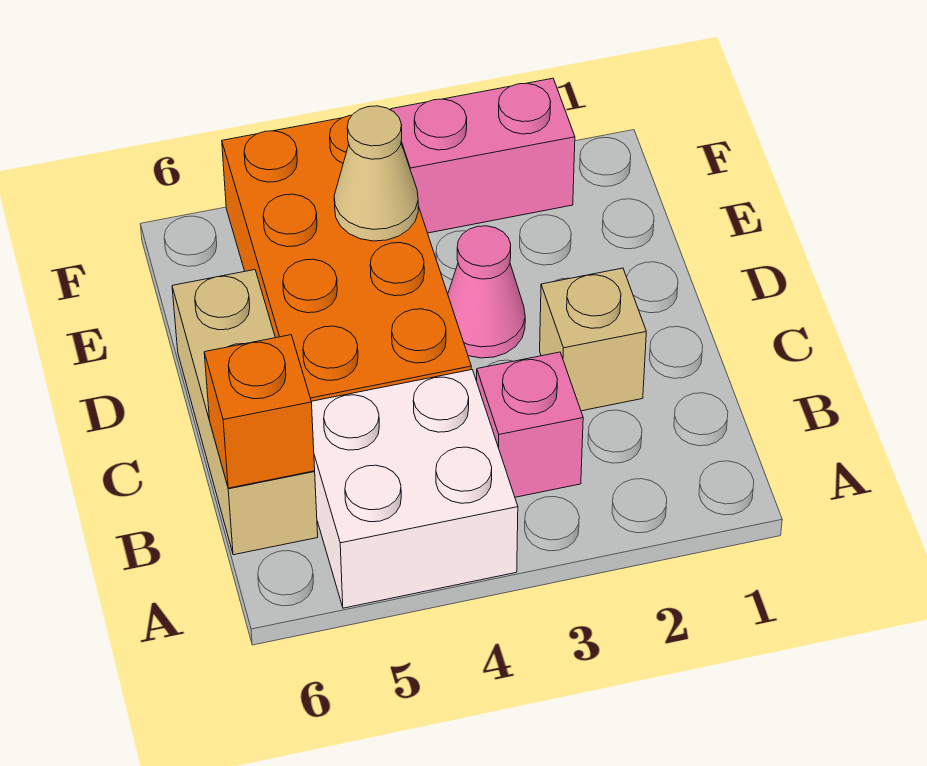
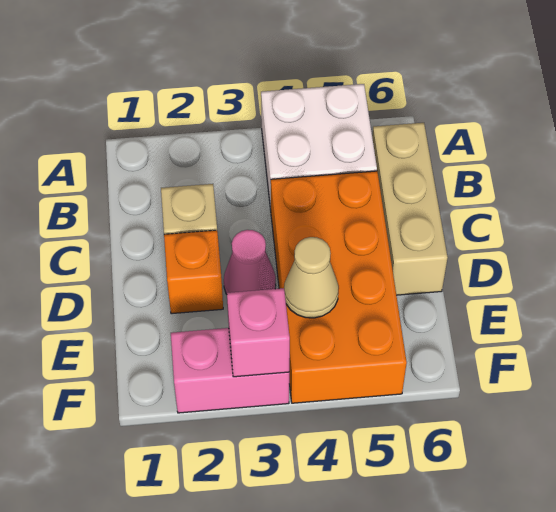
pink 1x1 brick [477,352,583,497] -> pink 1x1 brick moved to [227,288,290,377]
orange 1x1 brick [204,335,315,488] -> orange 1x1 brick moved to [164,230,223,314]

